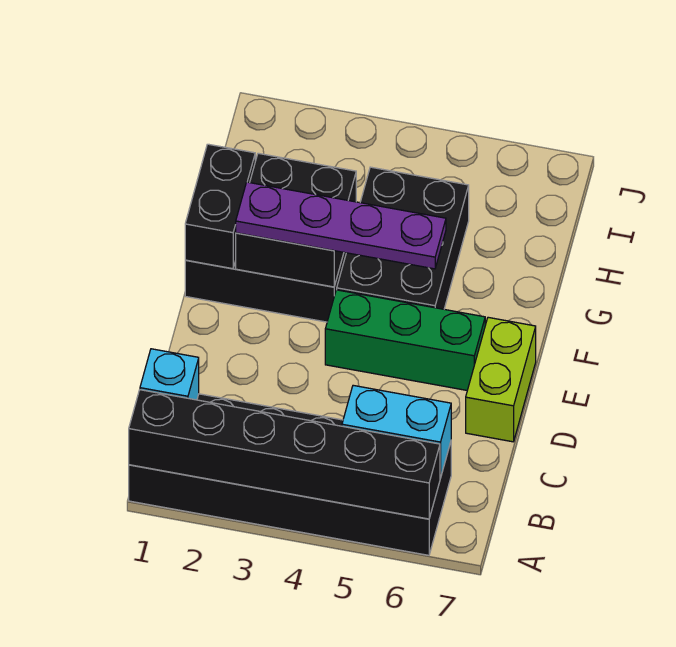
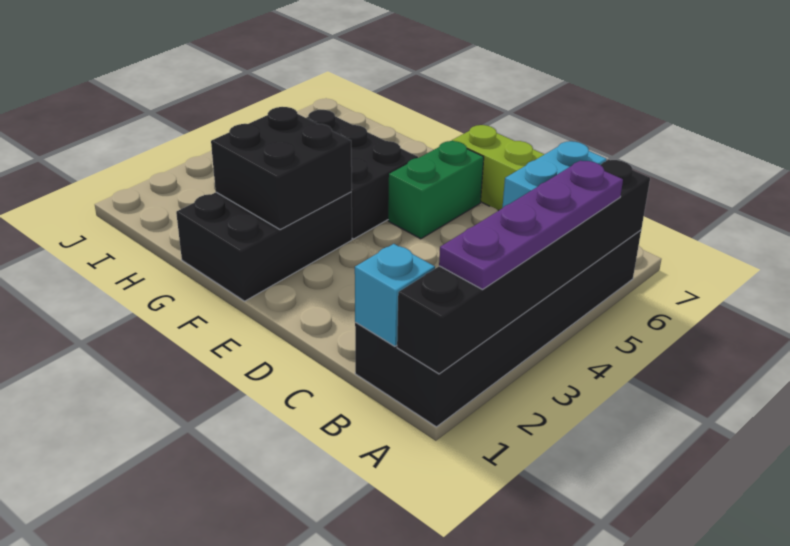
green 1x3 brick [325,290,485,390] -> green 1x2 brick [388,141,484,239]
black 1x2 brick [185,144,255,269] -> none
purple 1x4 plate [236,182,446,269] -> purple 1x4 plate moved to [439,161,623,290]

